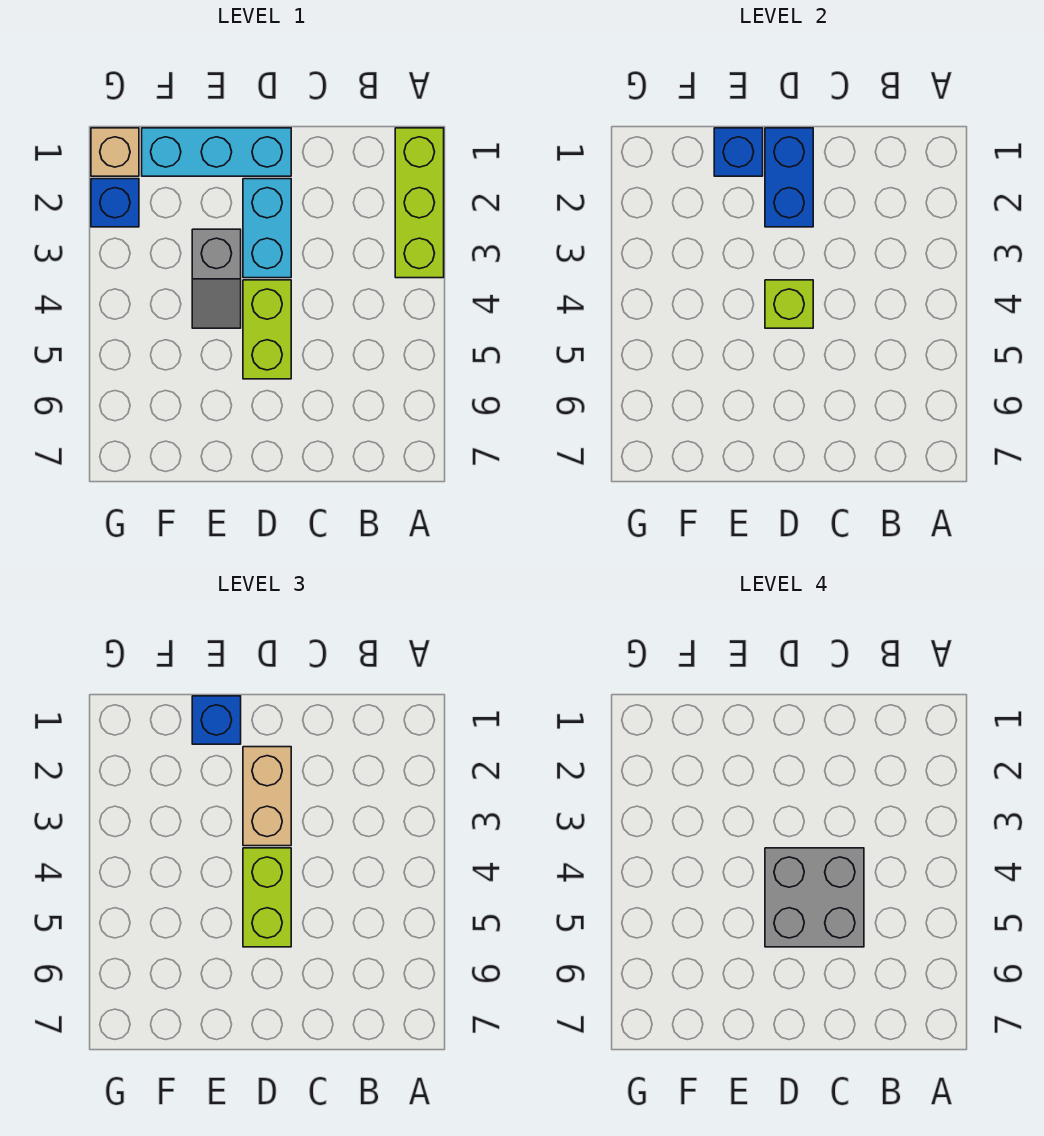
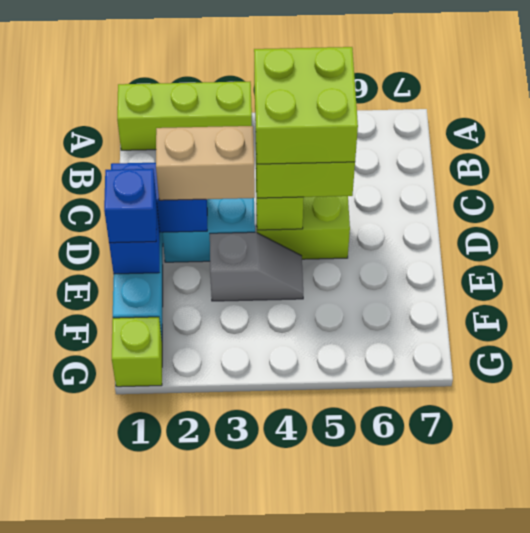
grey 2x2 brick [765,848,864,947] -> lime 2x2 brick [254,47,358,164]
tan 1x1 brick [91,128,139,176] -> lime 1x1 brick [112,317,162,387]
blue 1x1 brick [91,179,139,227] -> none

